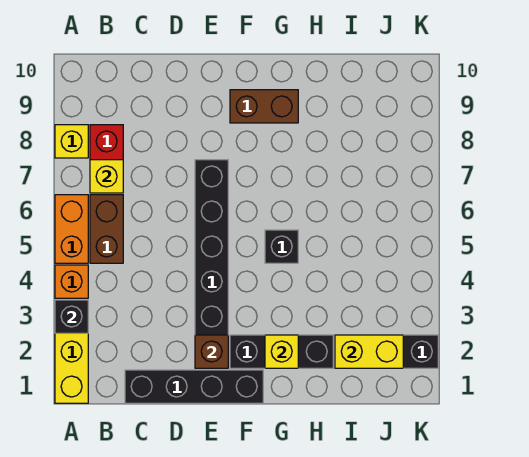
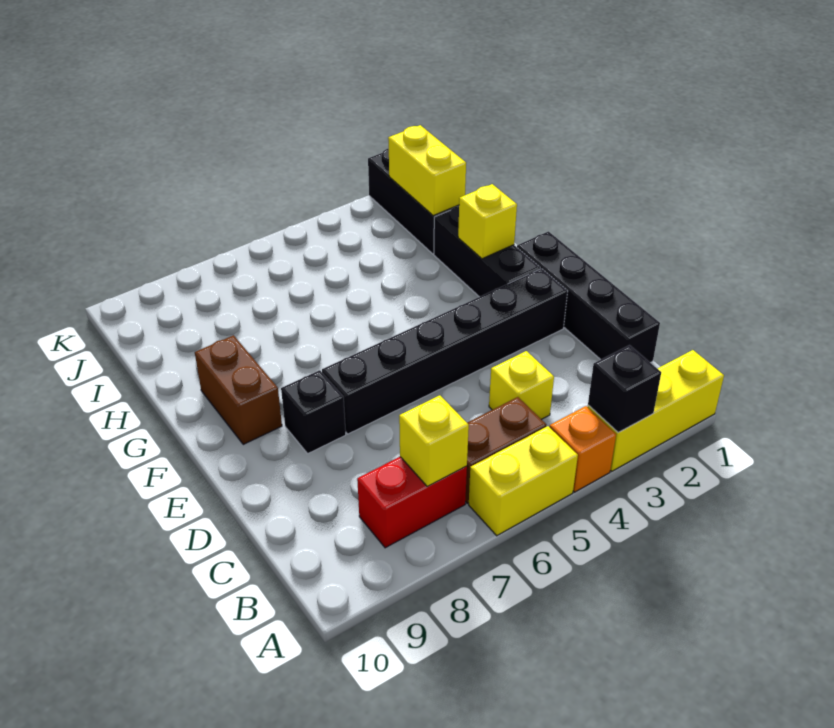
orange 1x2 brick [55,195,88,263] -> yellow 1x2 brick [469,426,578,536]
yellow 1x1 brick [55,125,88,158] -> yellow 1x1 brick moved to [489,351,554,420]
brown 1x1 brick [195,335,228,368] -> none
black 1x1 brick [265,230,298,263] -> black 1x1 brick moved to [281,370,346,453]

